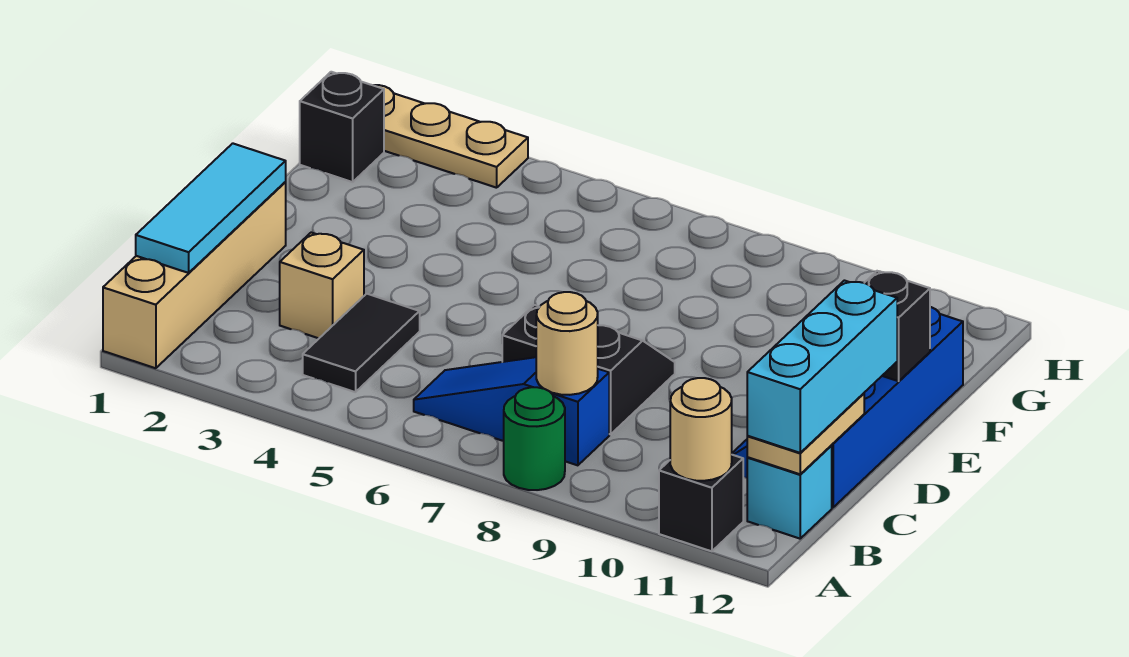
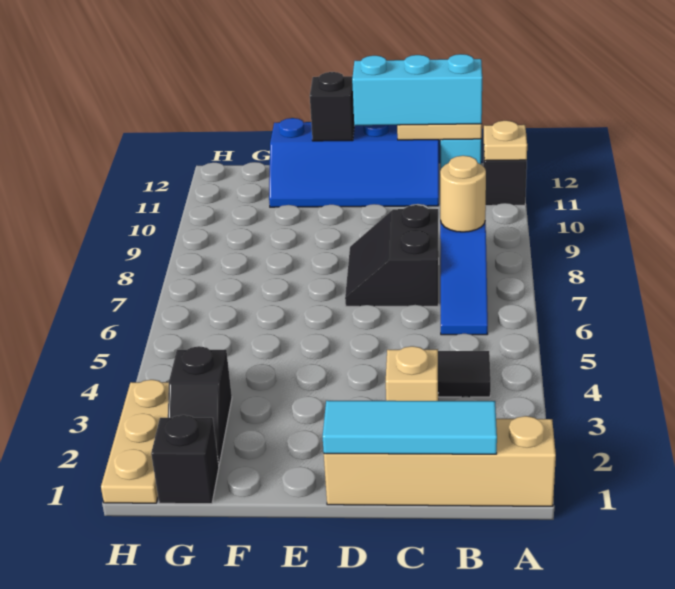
green 1x1 round brick [504,387,565,490] -> none
tan 1x1 round brick [670,378,732,481] -> tan 1x1 plate [484,121,527,161]
none -> black 1x2 slope [168,346,232,464]

